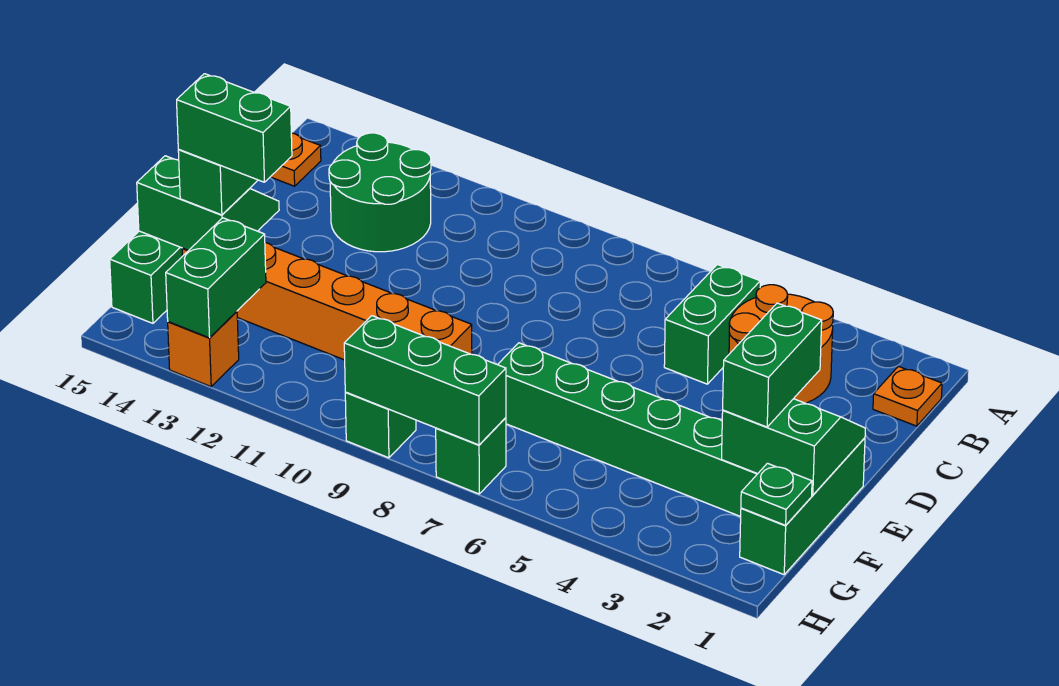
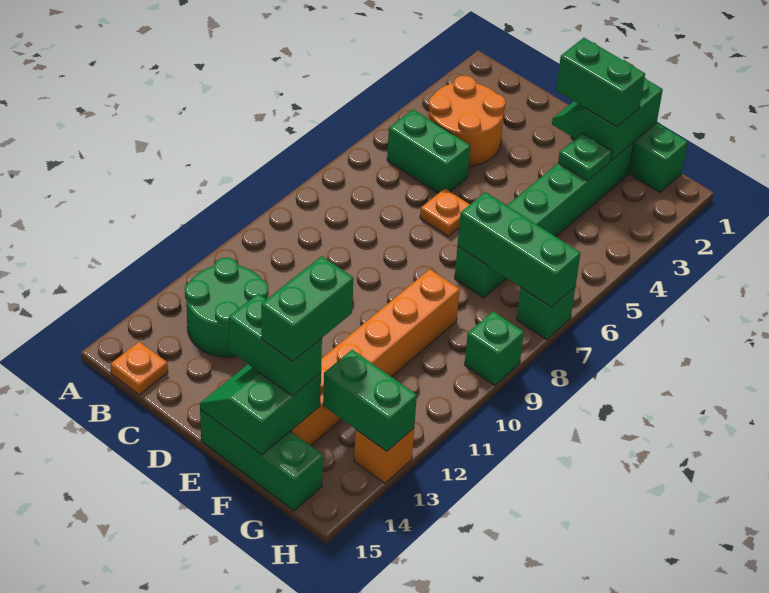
orange 1x1 plate [873,366,942,426] -> orange 1x1 plate moved to [420,189,470,236]
green 1x1 plate [741,463,812,525] -> green 1x1 plate moved to [558,133,612,181]
green 1x3 brick [344,316,506,445] -> green 1x3 brick turned to [458,192,581,307]

